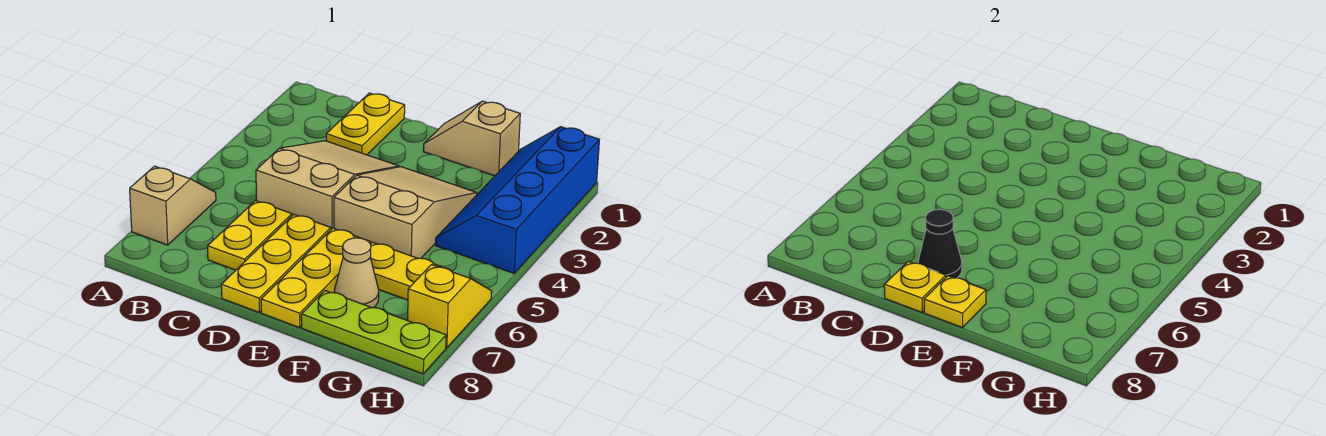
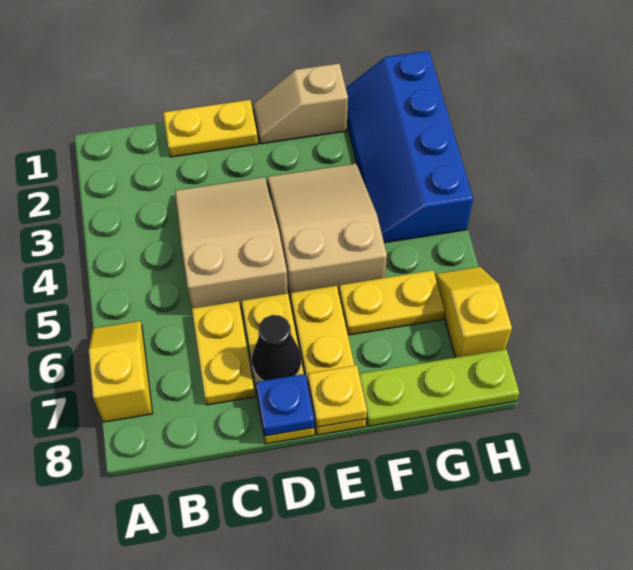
tan 1x2 slope [130,166,216,245] -> yellow 1x2 slope [89,321,153,422]
yellow 1x2 plate [326,93,405,155] -> yellow 1x2 plate turned to [163,100,258,157]
yellow 1x1 plate [884,261,946,312] -> blue 1x1 plate [256,374,314,436]
tan 1x1 cone [334,238,379,308] -> none

